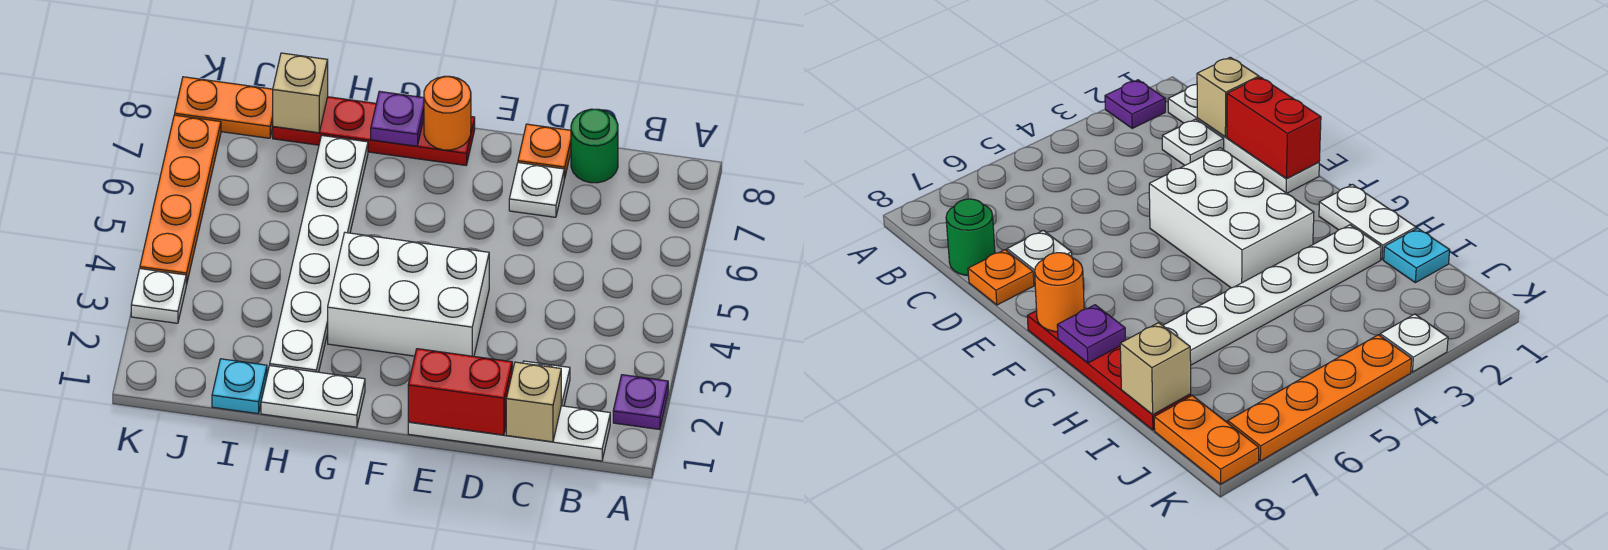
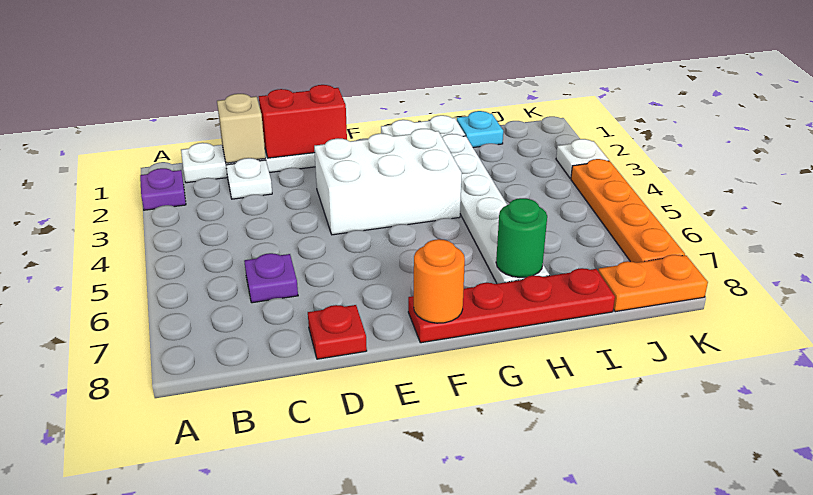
green 1x1 round brick [571,109,618,183] -> green 1x1 round brick moved to [496,198,547,277]
white 1x1 plate [509,163,564,217] -> none
orange 1x1 plate [518,124,571,179] -> red 1x1 plate [308,305,367,359]
purple 1x1 plate [371,91,424,146] -> purple 1x1 plate moved to [244,253,298,303]
tan 1x1 brick [273,53,328,133] -> none

